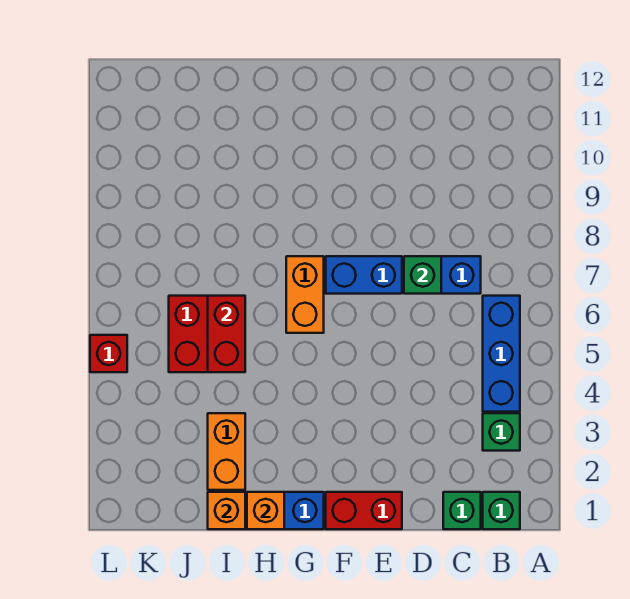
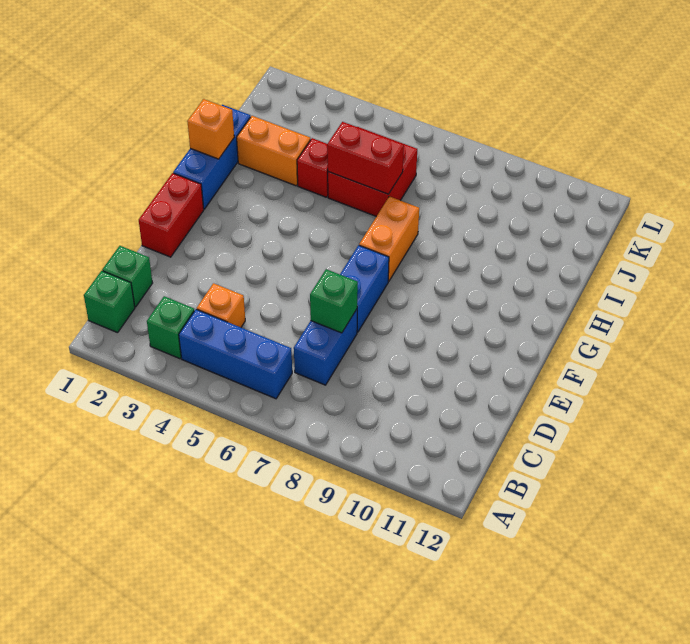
orange 1x2 brick [286,256,324,333] -> orange 1x2 brick turned to [359,196,419,281]
orange 1x1 brick [208,492,245,529] -> orange 1x1 brick moved to [197,283,245,327]
red 1x1 brick [90,335,127,372] -> red 1x1 brick moved to [297,138,328,197]

